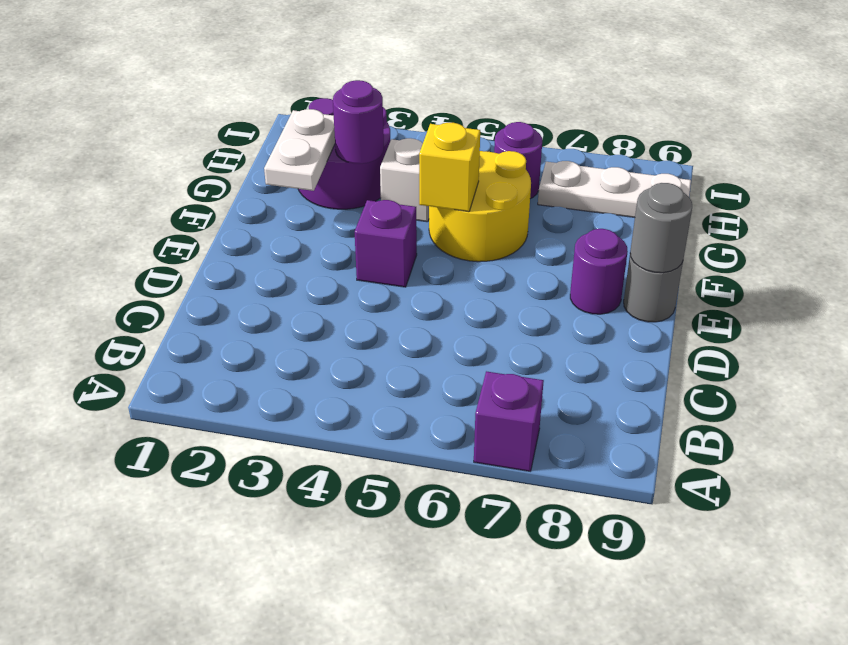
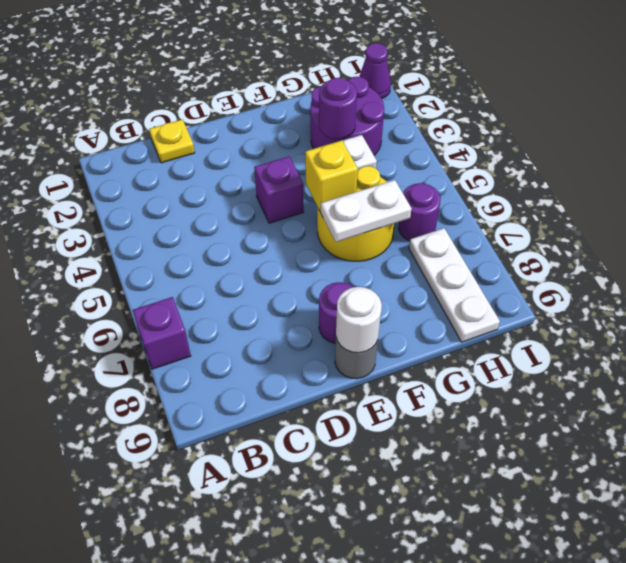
none -> yellow 1x1 plate [149,119,195,163]
grey 1x1 round brick [630,183,692,273] -> white 1x1 round brick [336,287,382,353]
white 1x2 plate [264,109,335,191] -> white 1x2 plate moved to [321,180,412,242]
none -> purple 1x1 cone [359,43,391,99]

